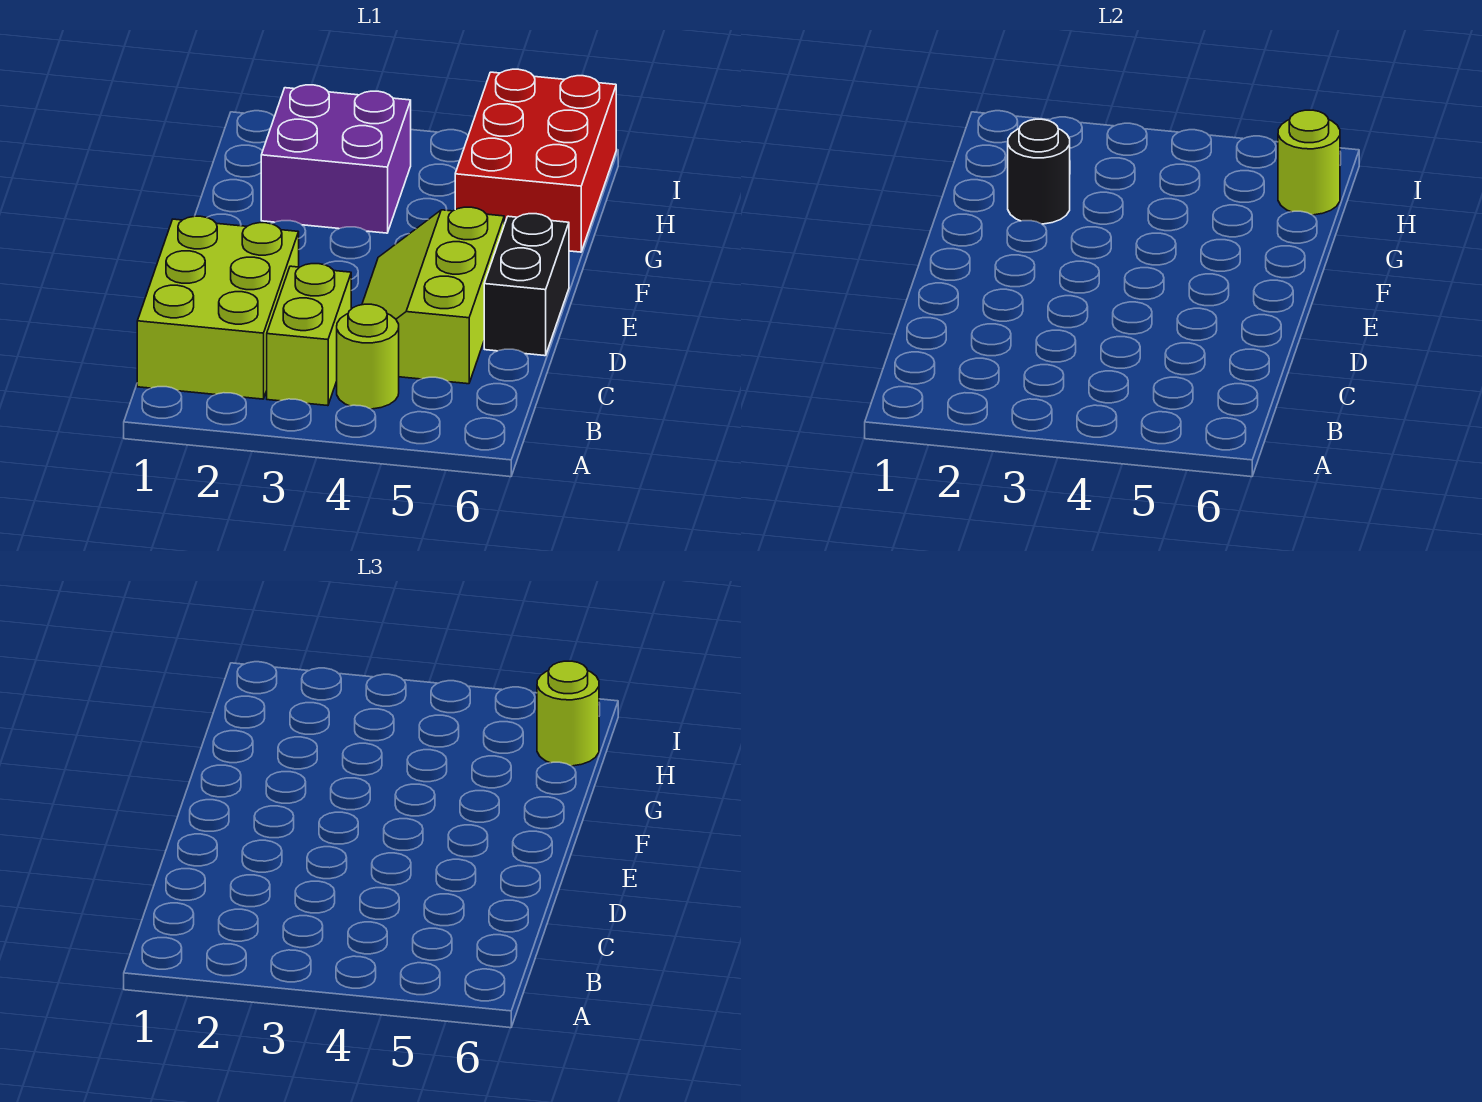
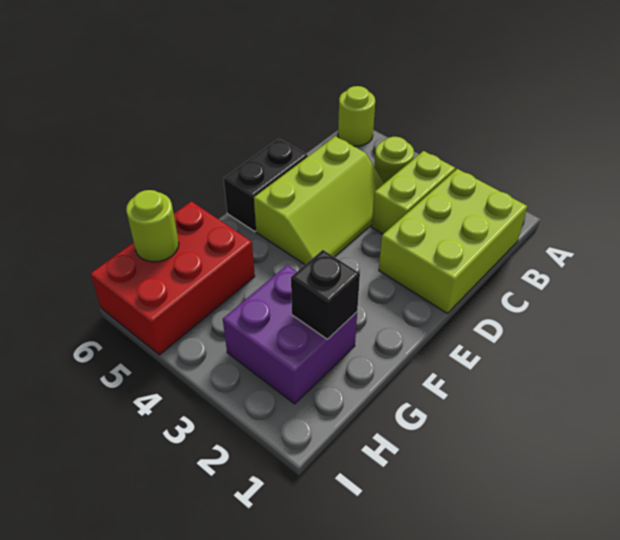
black 1x1 round brick [1008,119,1070,224] -> black 1x1 brick [291,250,360,339]
lime 1x1 round brick [537,661,599,766] -> lime 1x1 round brick moved to [338,86,375,146]

